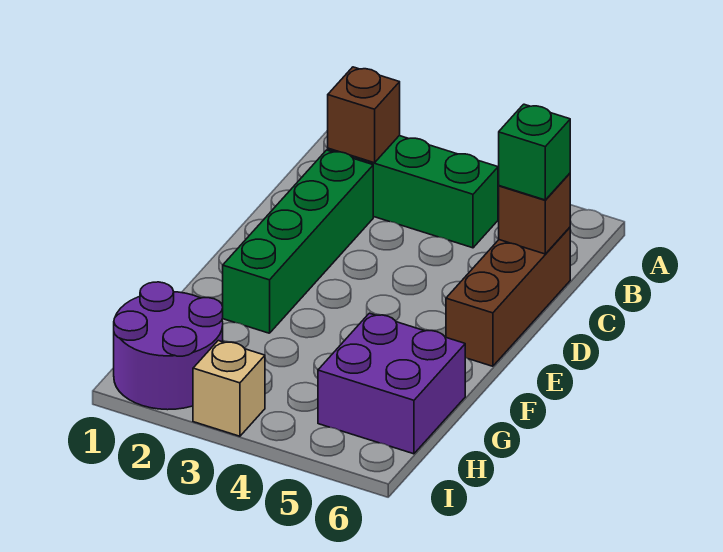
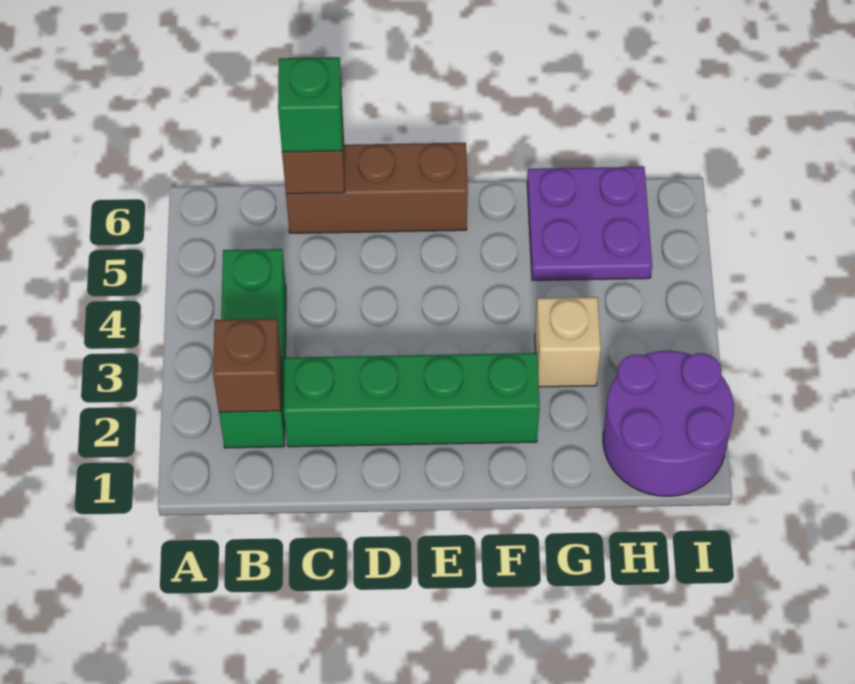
purple 2x2 brick [318,313,465,454] -> purple 2x2 plate [527,167,652,280]
tan 1x1 brick [193,341,265,436] -> tan 1x1 brick moved to [535,297,601,387]

